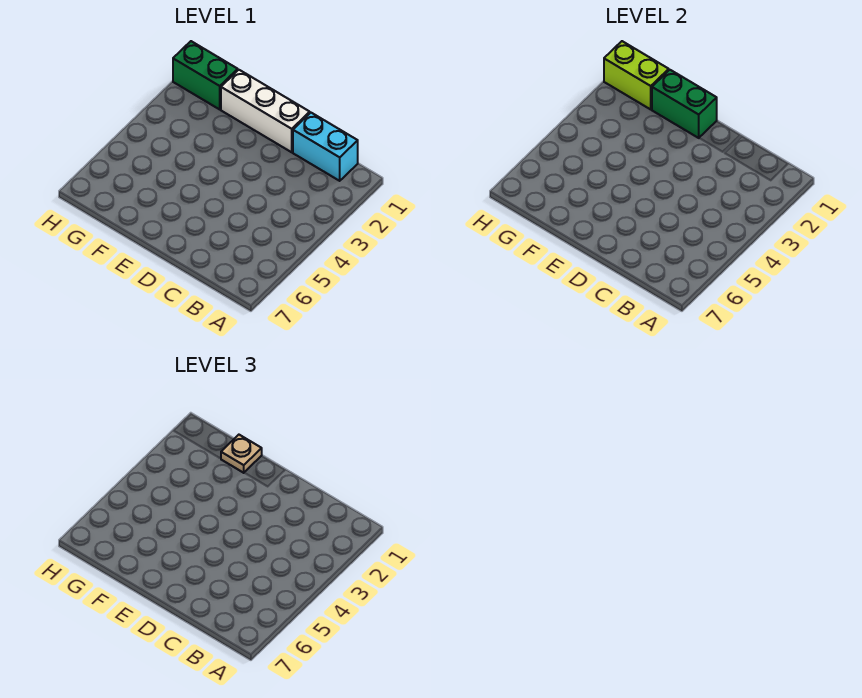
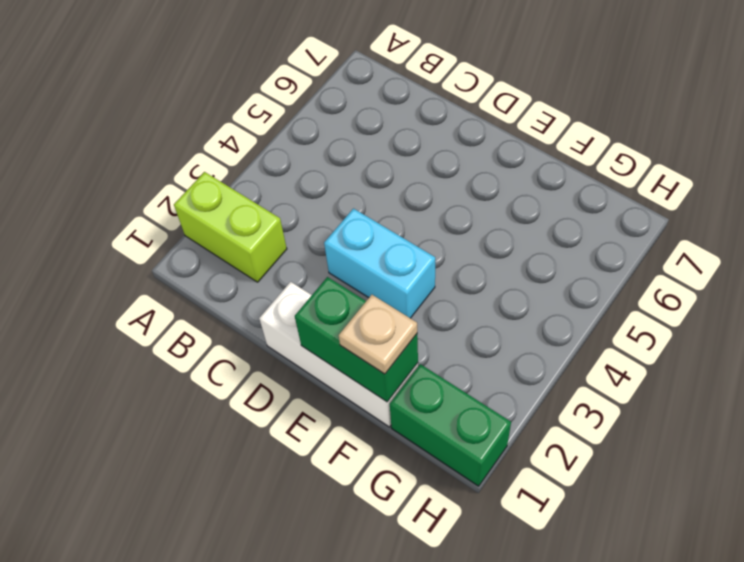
cyan 1x2 brick [293,113,358,181] -> cyan 1x2 brick moved to [324,209,435,318]
lime 1x2 brick [604,41,669,109] -> lime 1x2 brick moved to [174,172,287,282]

